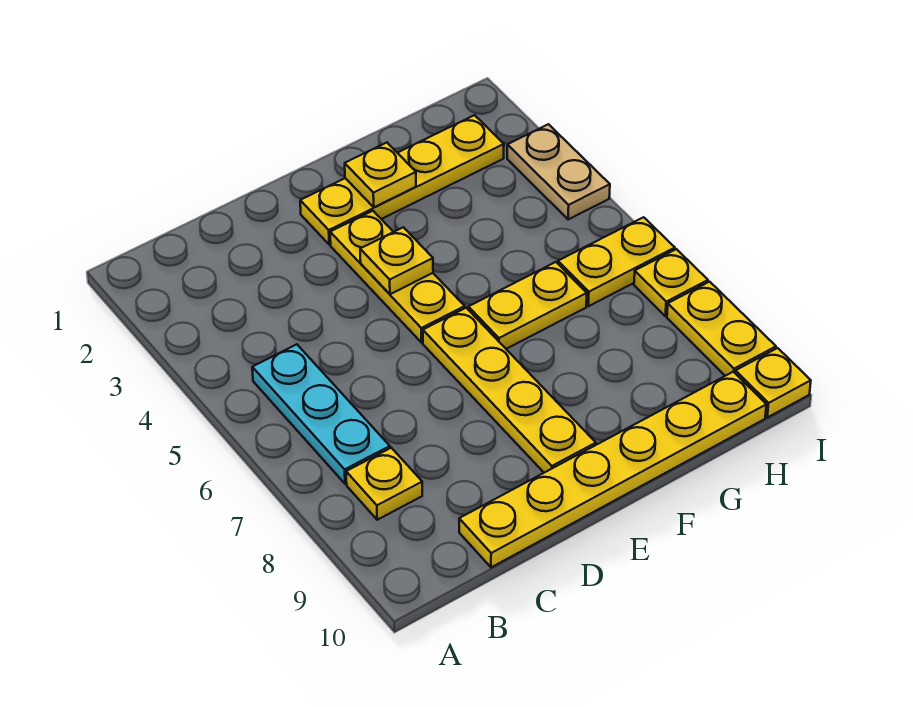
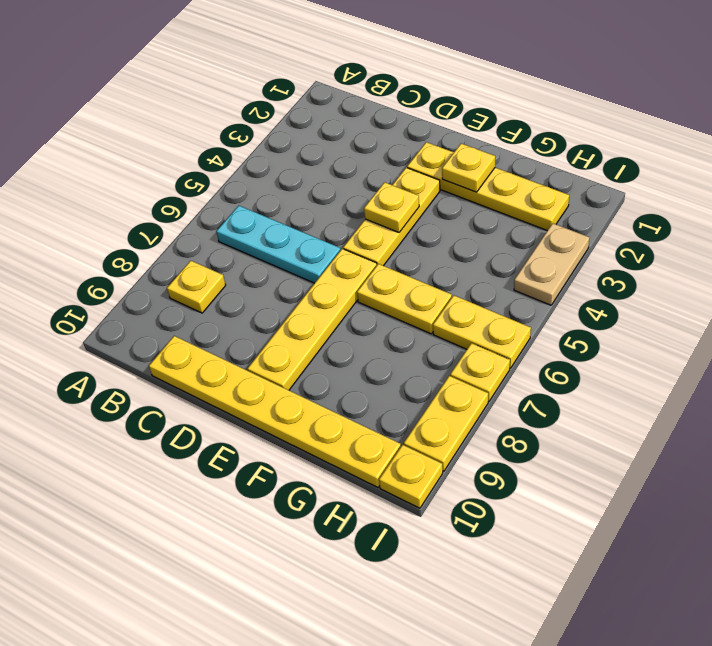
cyan 1x3 plate [252,344,390,484] -> cyan 1x3 plate turned to [216,206,341,283]

